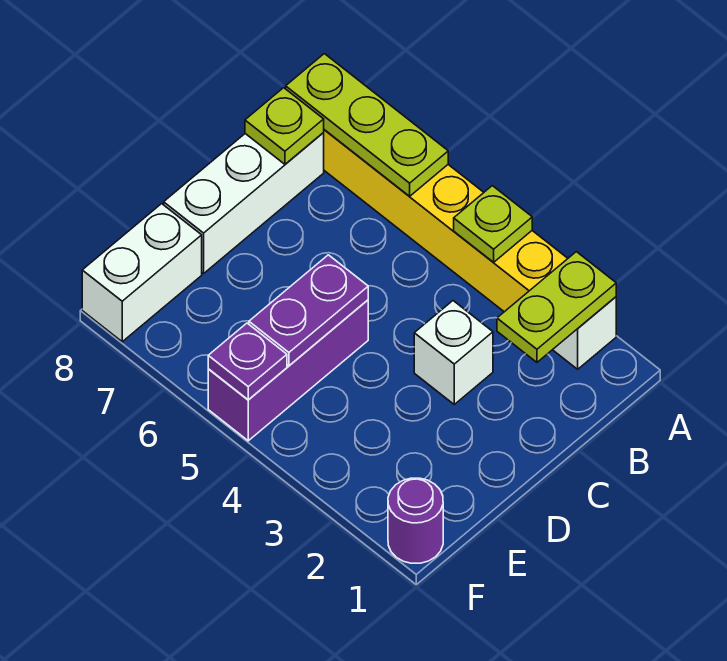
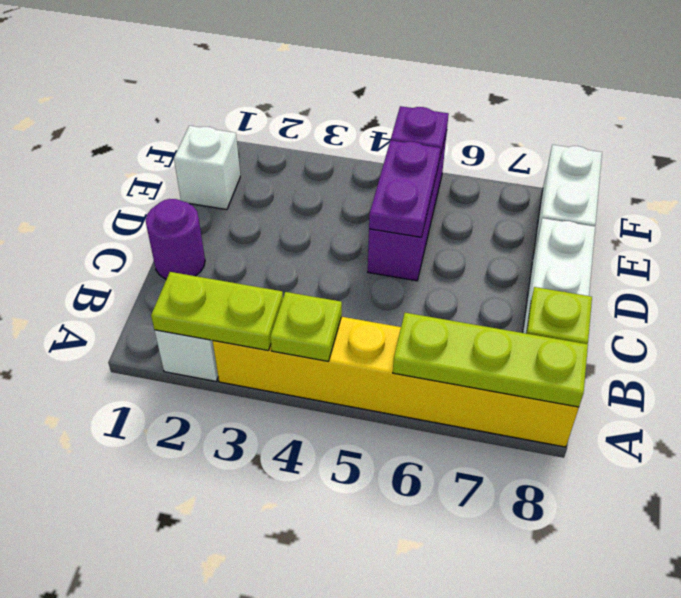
lime 1x2 plate [497,252,616,362] -> lime 1x2 plate turned to [151,272,283,350]
white 1x1 brick [414,301,493,404] -> white 1x1 brick moved to [174,126,240,210]
purple 1x1 round brick [388,478,443,563] -> purple 1x1 round brick moved to [146,199,205,279]

